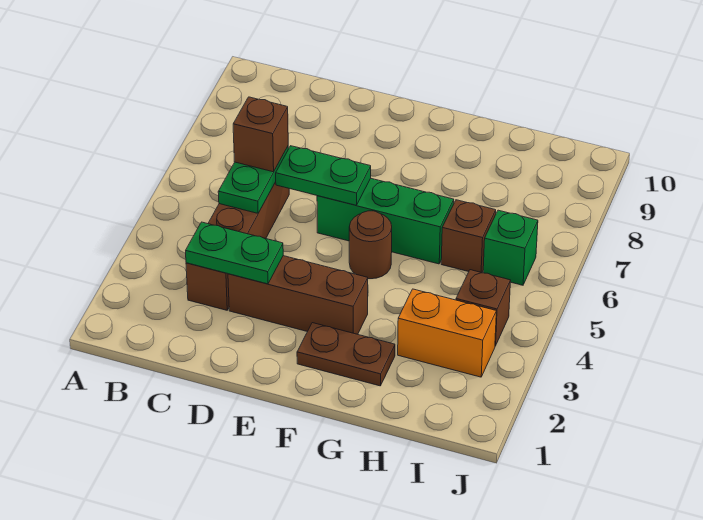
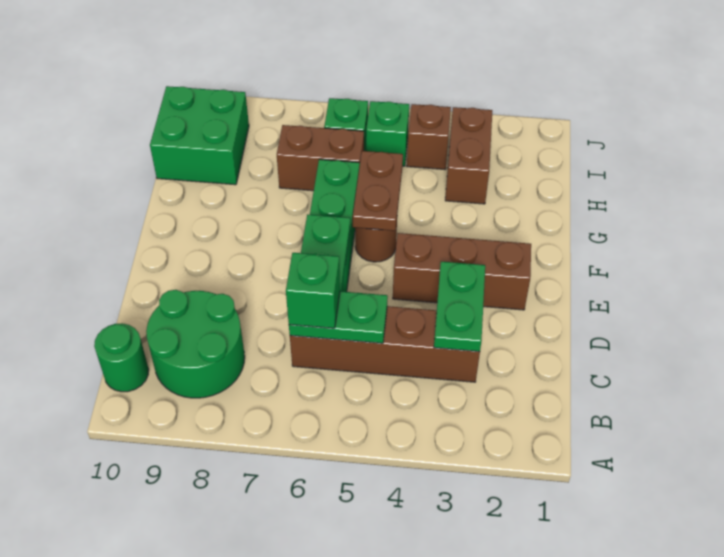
none -> green 2x2 round brick [146,290,245,398]
none -> green 1x1 round brick [94,323,149,392]
brown 1x1 brick [233,97,288,172] -> green 1x1 brick [286,253,340,328]
brown 1x3 brick [228,256,368,334] -> brown 1x3 brick turned to [393,233,531,310]
brown 1x2 plate [297,323,395,386] -> brown 1x2 plate moved to [353,151,403,231]
orange 1x2 brick [398,289,496,377] -> brown 1x2 brick [445,107,492,204]
brown 1x1 brick [441,200,496,273] -> brown 1x2 brick [277,125,364,191]
none -> green 2x2 brick [150,86,249,185]
none -> green 1x1 brick [366,101,409,166]

